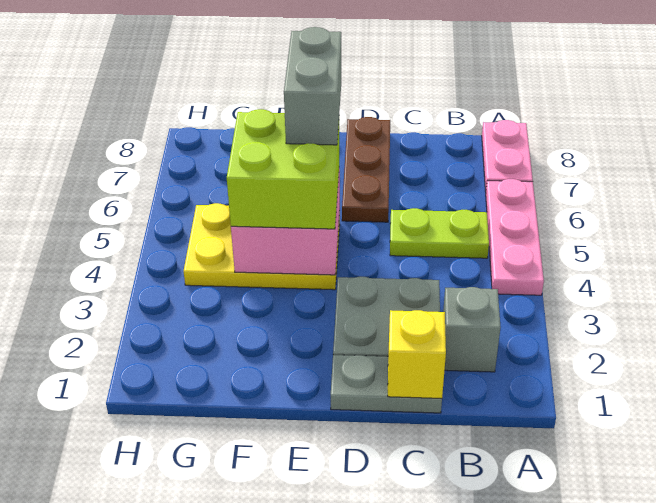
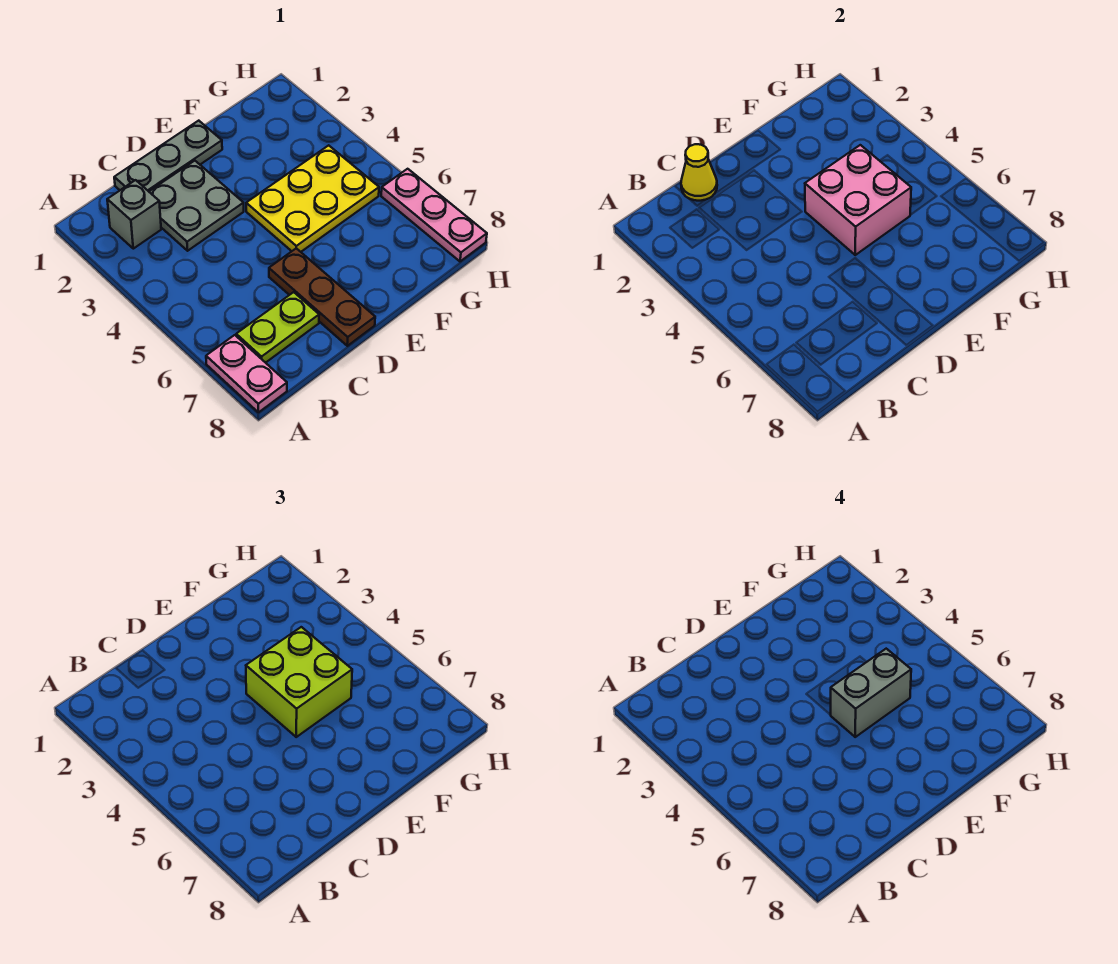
pink 1x3 plate [486,179,544,295] -> pink 1x3 plate moved to [381,169,487,261]
lime 1x2 plate [390,208,489,258] -> lime 1x2 plate moved to [236,292,319,363]
grey 1x2 plate [331,355,442,413] -> grey 1x3 plate [114,121,222,191]
yellow 1x1 brick [388,310,446,398] -> yellow 1x1 cone [681,144,717,201]
grey 1x2 brick [284,27,341,145] -> grey 1x2 brick turned to [831,649,911,737]

